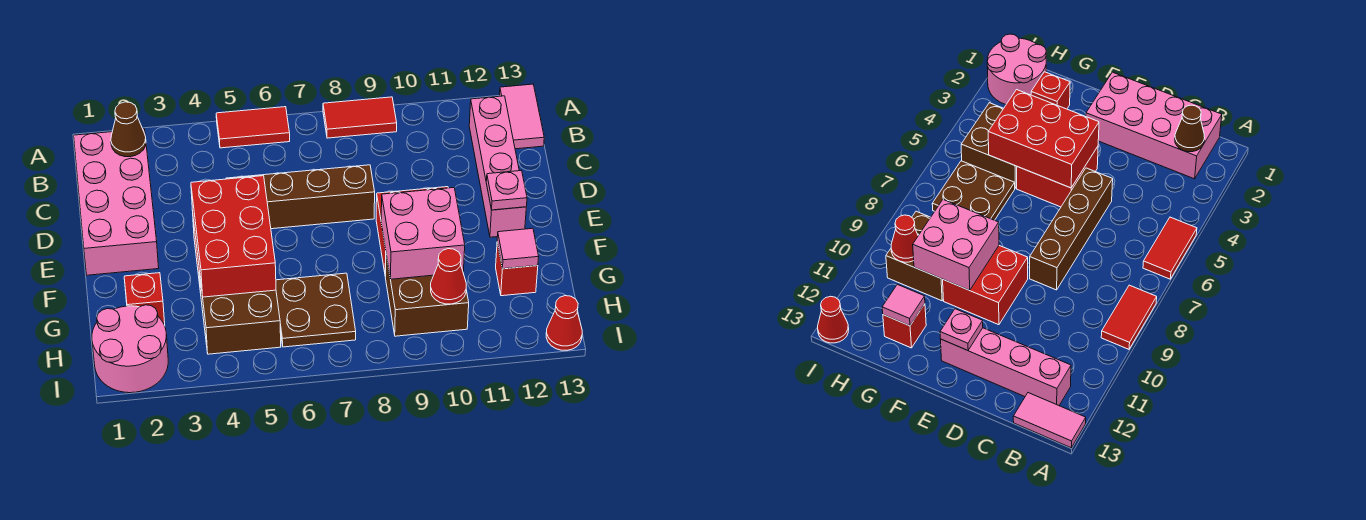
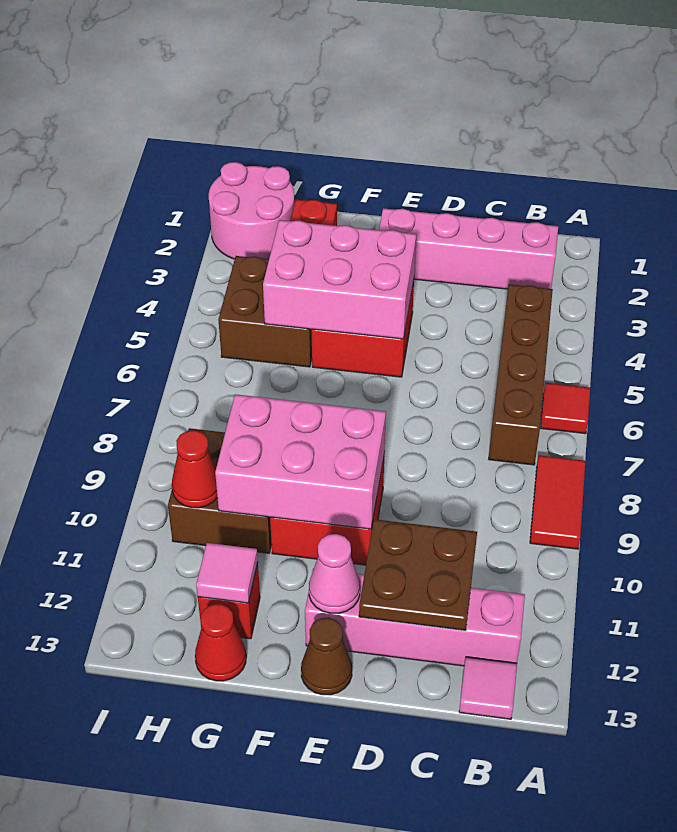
red 1x2 tile [216,107,290,148] -> red 1x1 tile [540,383,590,434]
pink 1x2 tile [499,84,544,149] -> pink 1x1 tile [459,657,517,719]
pink 2x4 brick [74,129,159,275] -> pink 1x4 brick [379,208,558,289]
brown 1x1 cone [111,102,146,157] -> brown 1x1 cone moved to [301,618,352,695]
brown 1x4 brick [226,165,375,229] -> brown 1x4 brick moved to [489,285,553,465]
red 2x3 brick [191,176,276,297] -> pink 2x3 brick [263,220,416,339]
pink 1x1 plate [486,171,527,210] -> pink 1x1 cone [309,534,360,613]
pink 2x2 brick [381,188,465,279] -> pink 2x3 brick [215,394,386,529]
brown 2x2 plate [276,273,356,347] -> brown 2x2 plate moved to [359,519,477,630]
red 1x1 cone [546,296,582,350] -> red 1x1 cone moved to [195,604,246,681]

